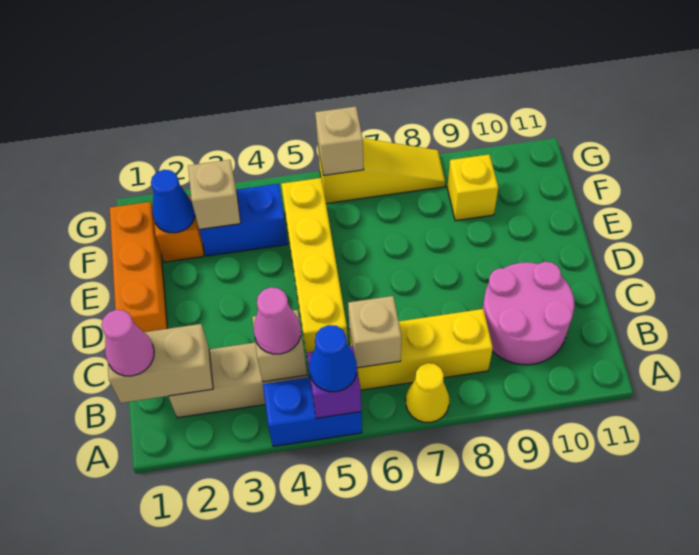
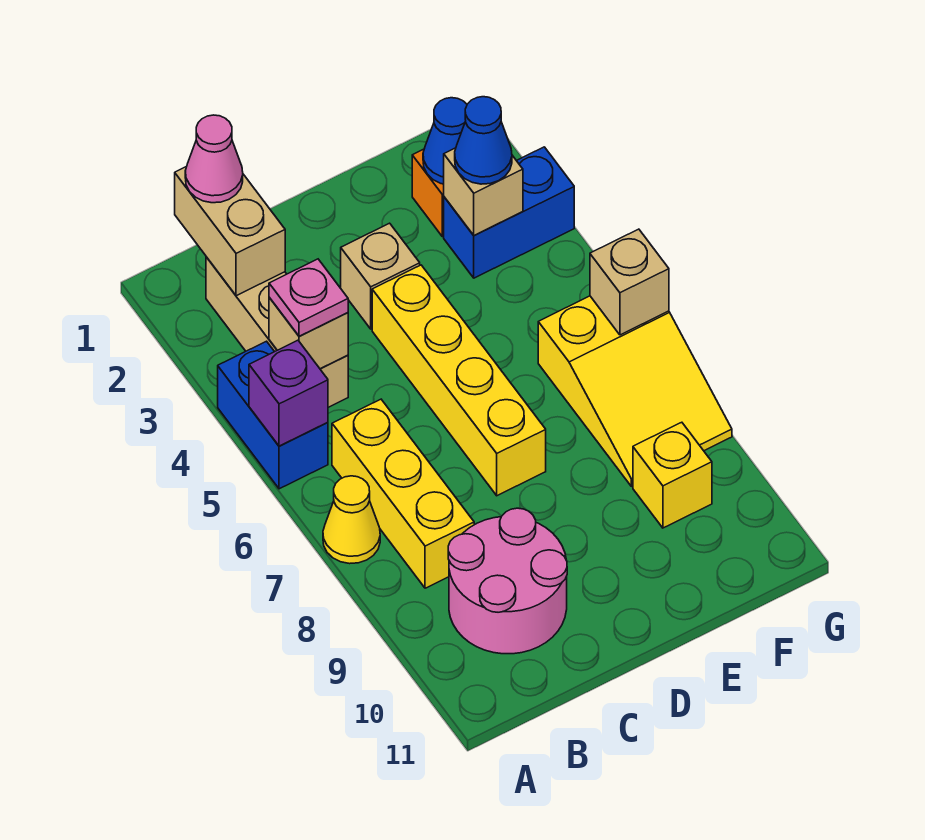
blue 1x1 cone [309,325,357,392] -> blue 1x1 cone moved to [455,97,512,184]
pink 1x1 cone [254,287,301,354] -> pink 1x1 plate [269,259,348,336]
tan 1x1 brick [348,296,401,368] -> tan 1x1 brick moved to [341,223,420,329]
yellow 1x4 brick [281,178,348,357] -> yellow 1x4 brick turned to [372,265,546,496]
orange 1x3 brick [110,202,168,332] -> none
blue 1x2 brick [199,184,288,256] -> blue 1x2 brick turned to [444,147,574,278]
yellow 1x3 slope [318,138,445,204] -> yellow 2x3 slope [538,296,732,486]

